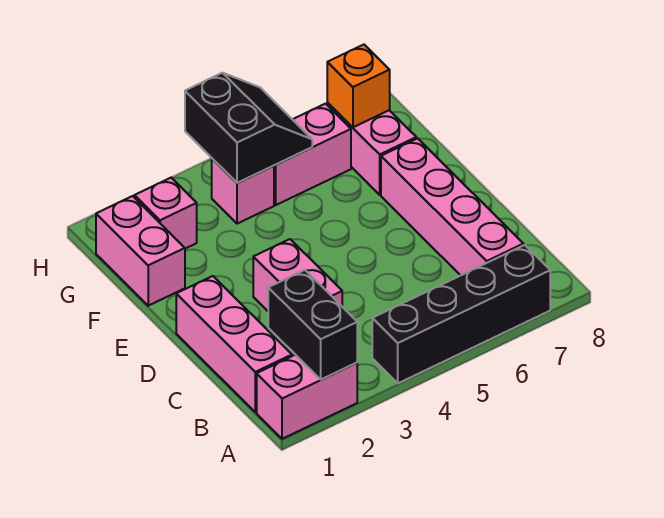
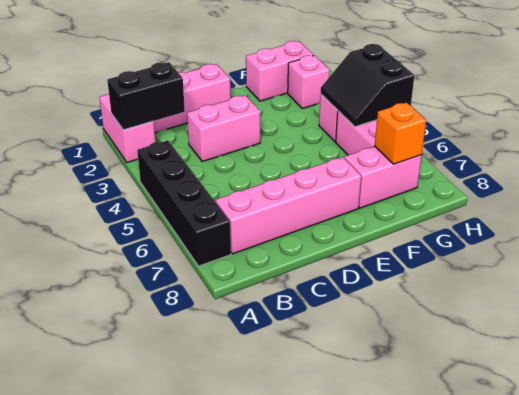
black 2x2 slope [185,73,312,183] -> black 2x2 slope turned to [321,44,415,127]

